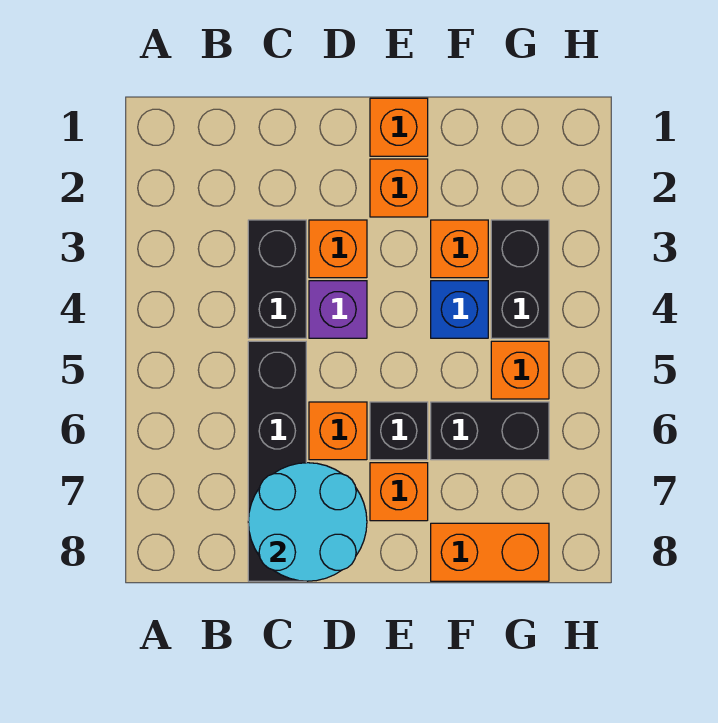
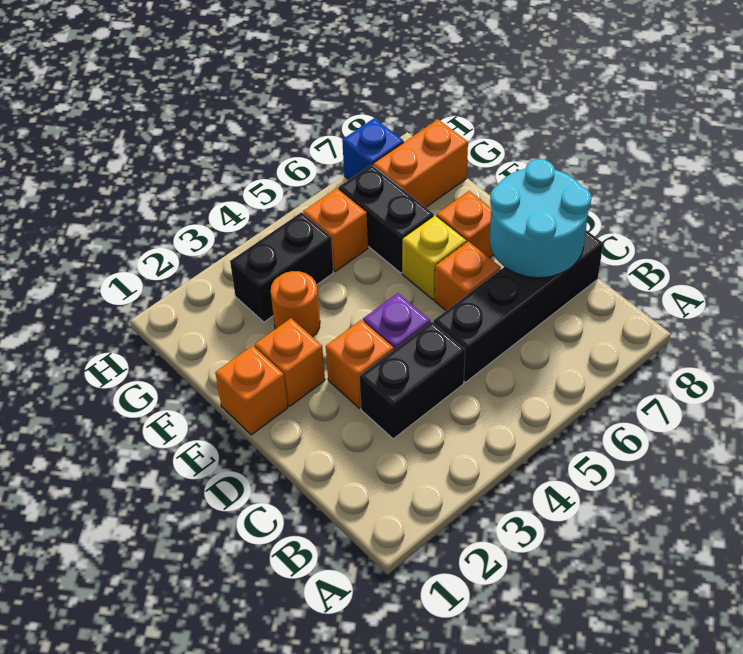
black 1x1 brick [370,402,428,460] -> yellow 1x1 brick [402,215,467,300]
orange 1x1 brick [431,220,488,278] -> orange 1x1 round brick [271,271,320,337]
blue 1x1 brick [431,281,488,338] -> blue 1x1 brick moved to [342,118,404,180]
orange 1x2 brick [431,523,549,581] -> orange 1x2 brick turned to [373,119,468,207]

